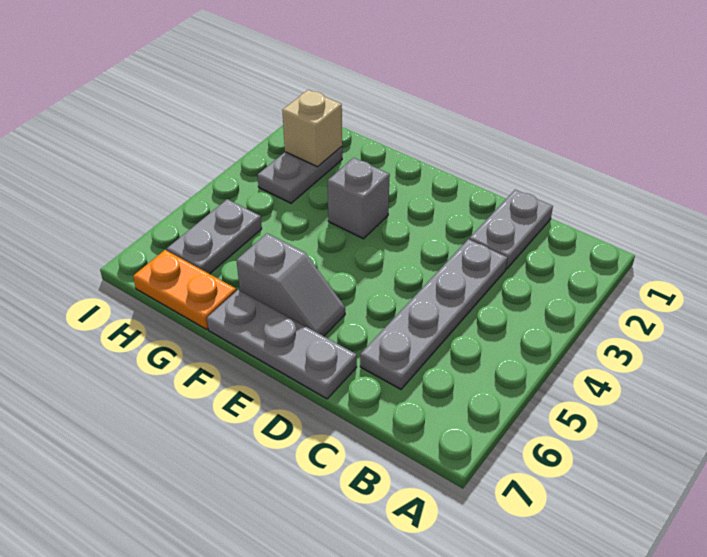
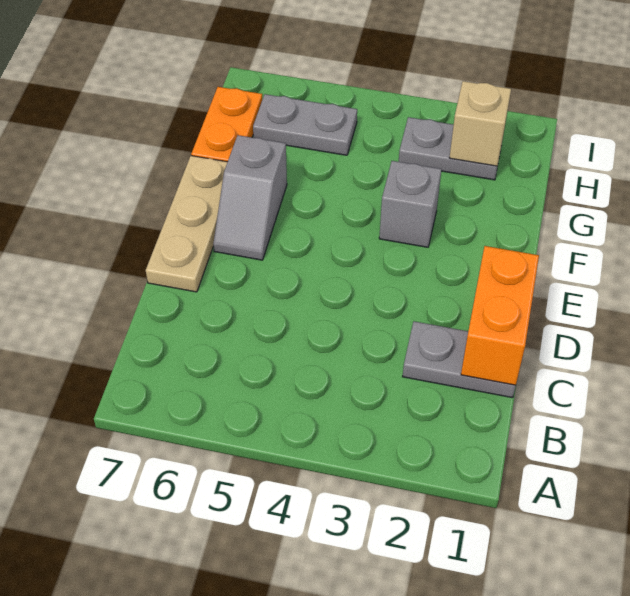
none -> orange 1x2 brick [461,246,539,385]
grey 1x4 plate [360,239,507,389] -> none
grey 1x3 plate [207,290,357,399] -> tan 1x3 plate [146,156,227,292]

